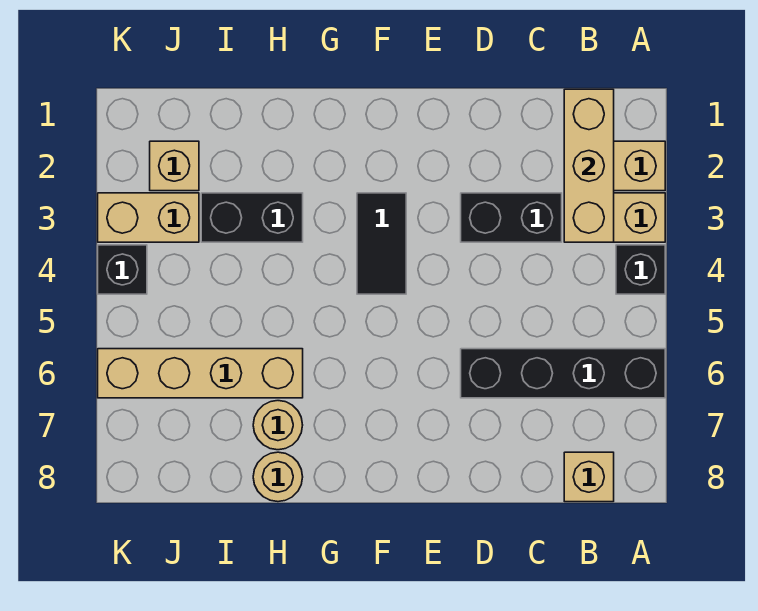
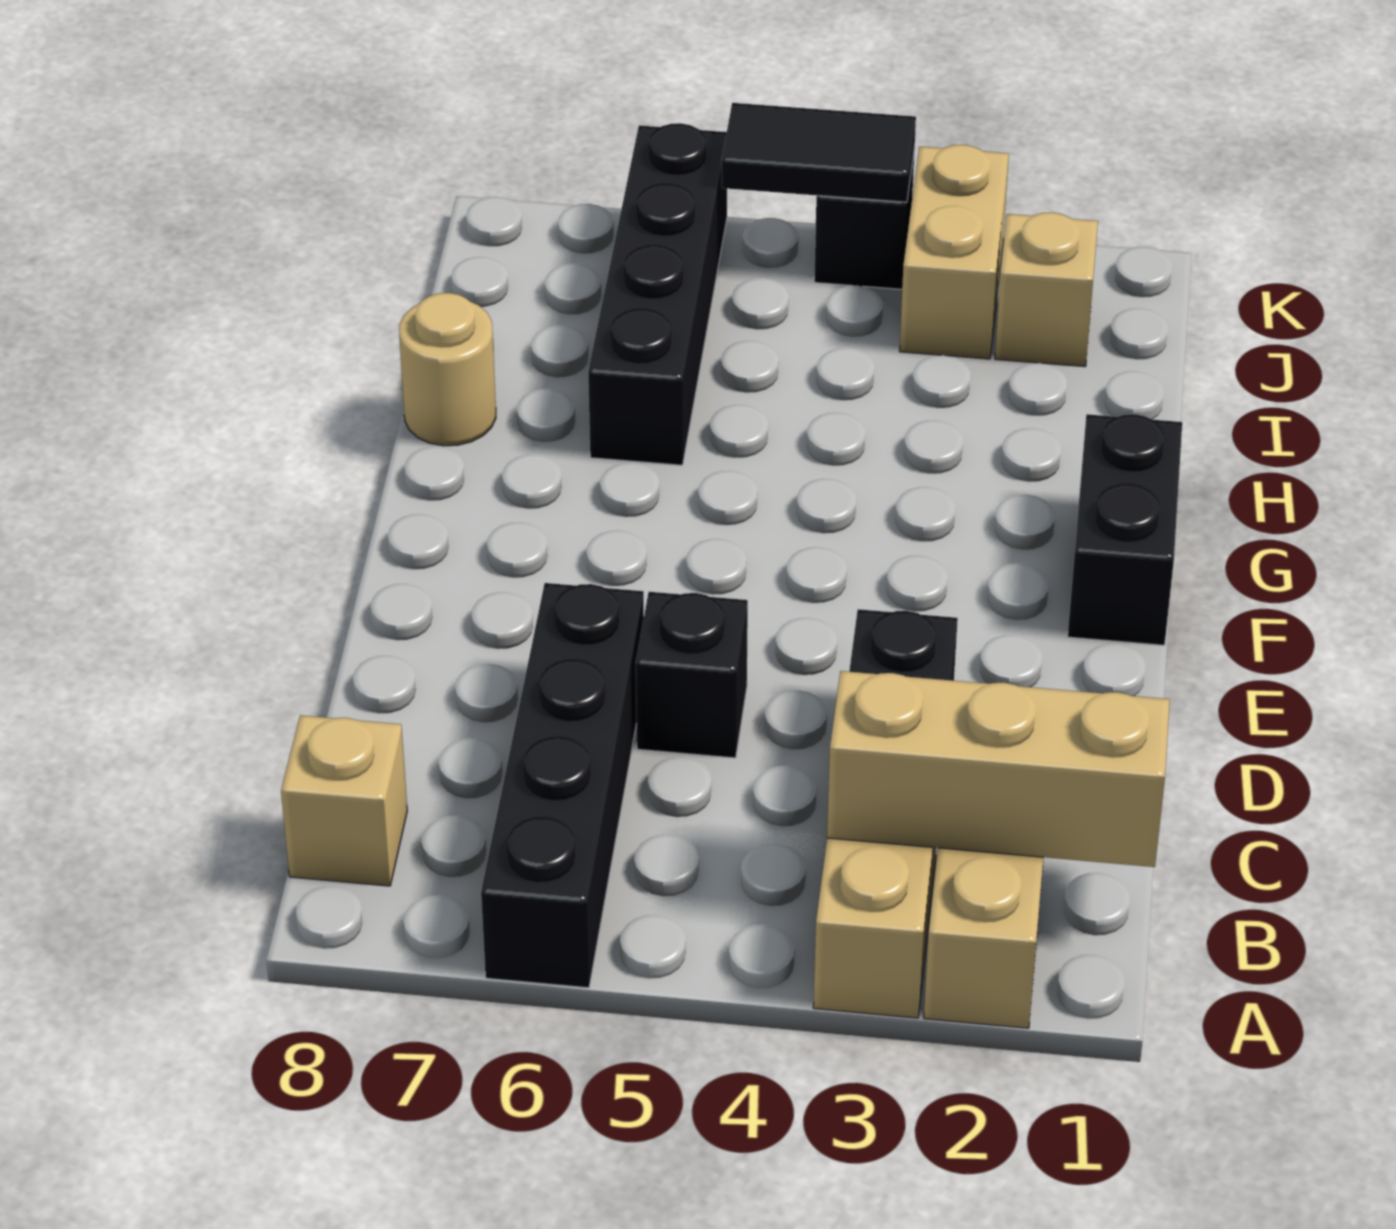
black 1x1 brick [616,245,665,294] -> black 1x1 brick moved to [636,592,748,758]
black 1x2 tile [357,193,406,294] -> black 1x2 tile moved to [722,103,916,202]
black 1x2 brick [201,193,303,242] -> black 1x2 brick moved to [1068,414,1182,645]
tan 1x4 brick [98,349,303,398] -> black 1x4 brick [588,123,727,465]
tan 1x1 round brick [253,401,303,450] -> none

